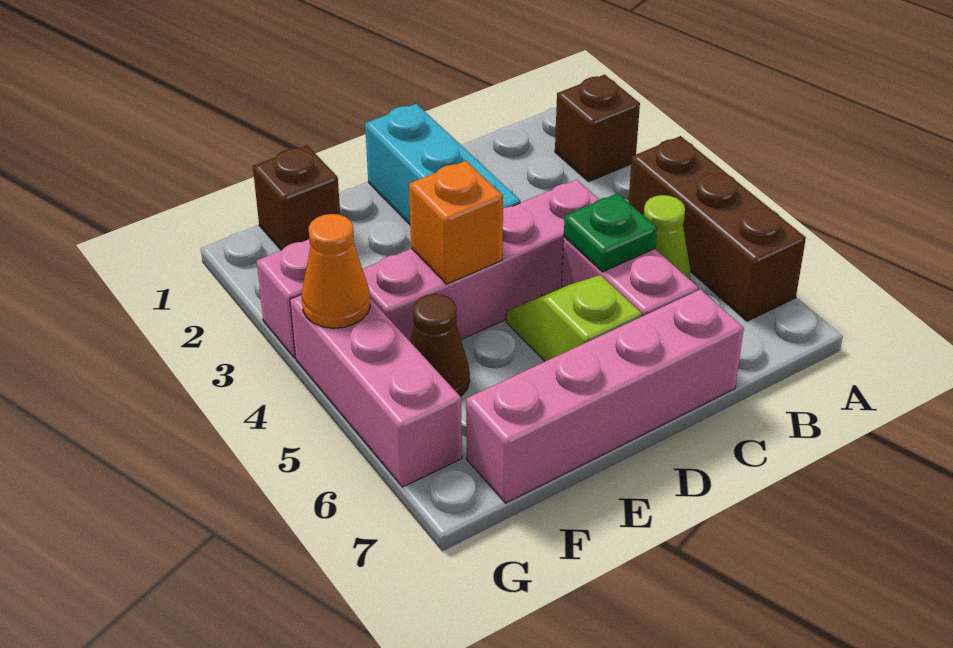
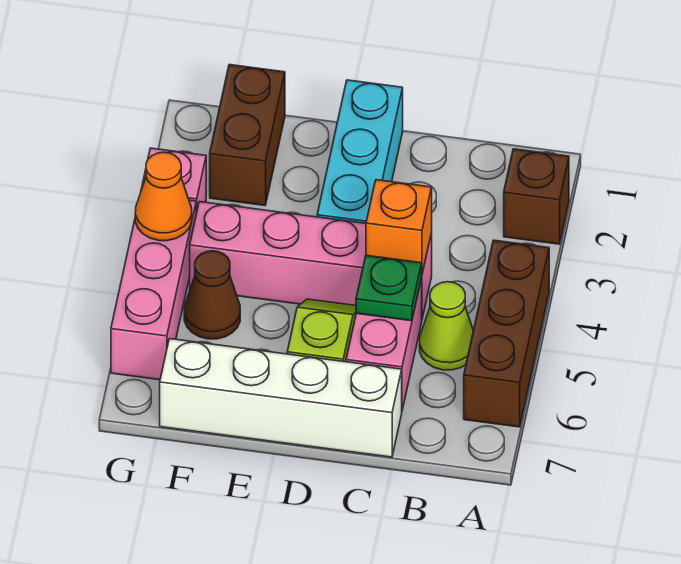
pink 1x4 brick [466,289,744,503] -> white 1x4 brick [160,339,402,457]
orange 1x1 brick [409,161,503,284] -> orange 1x1 brick moved to [366,180,432,273]
brown 1x1 brick [253,145,340,250] -> brown 1x2 brick [210,65,285,206]

